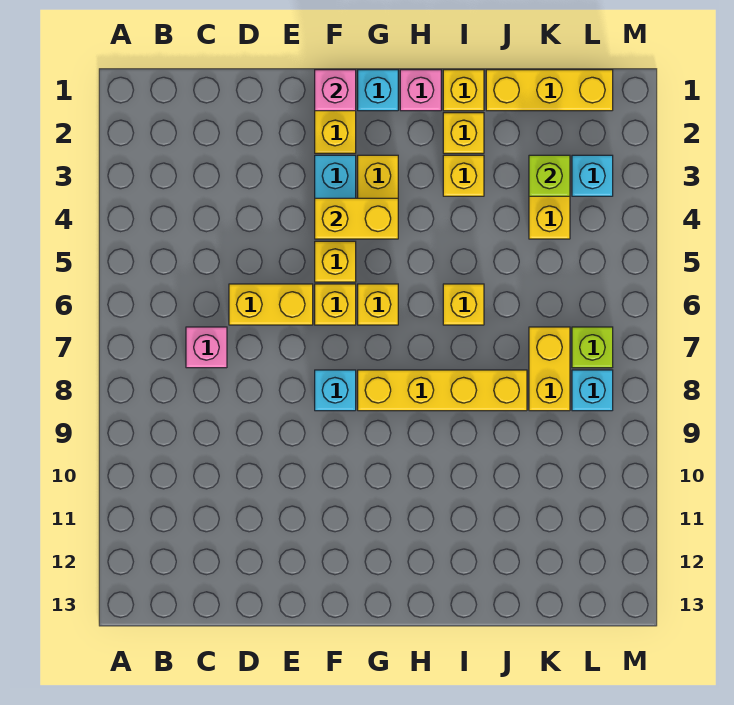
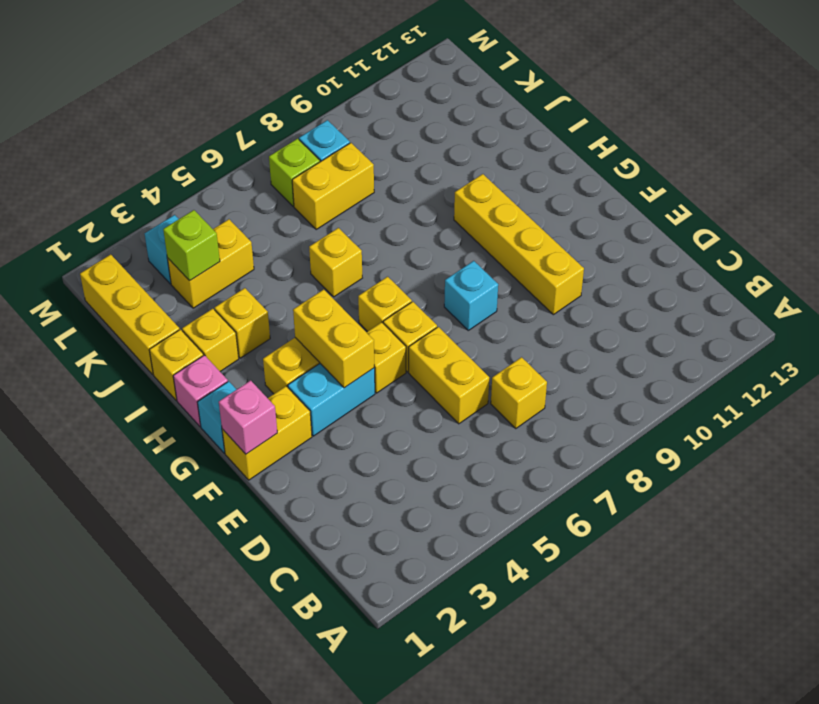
pink 1x1 brick [186,327,227,368] -> yellow 1x1 brick [491,357,547,428]
yellow 1x4 brick [358,370,527,411] -> yellow 1x4 brick moved to [454,174,584,315]

